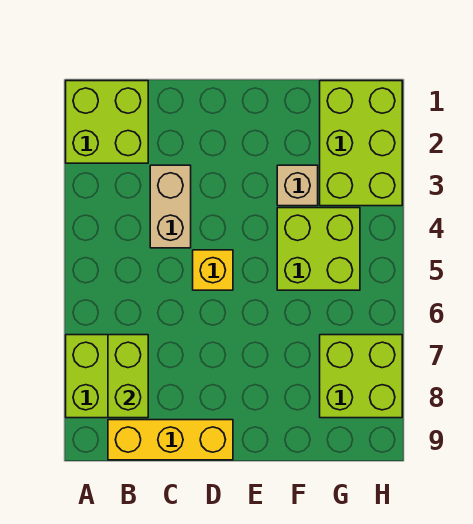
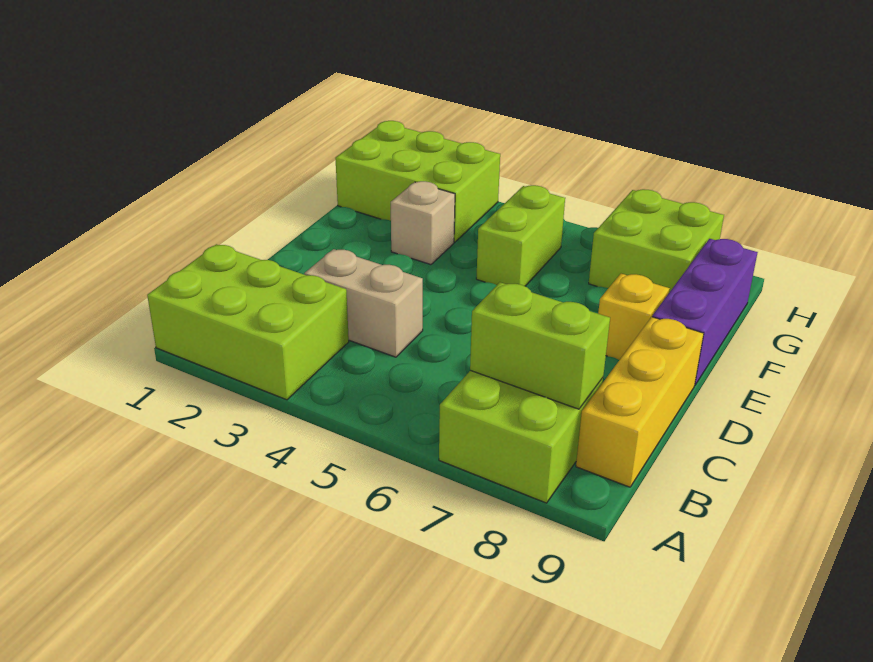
lime 2x2 brick [66,81,148,163] -> lime 2x3 brick [147,244,349,400]
yellow 1x1 brick [193,250,233,290] -> yellow 1x1 brick moved to [598,274,670,360]
none -> purple 1x3 brick [652,239,758,385]
lime 2x2 brick [277,208,360,290] -> lime 1x2 brick [476,185,565,286]

